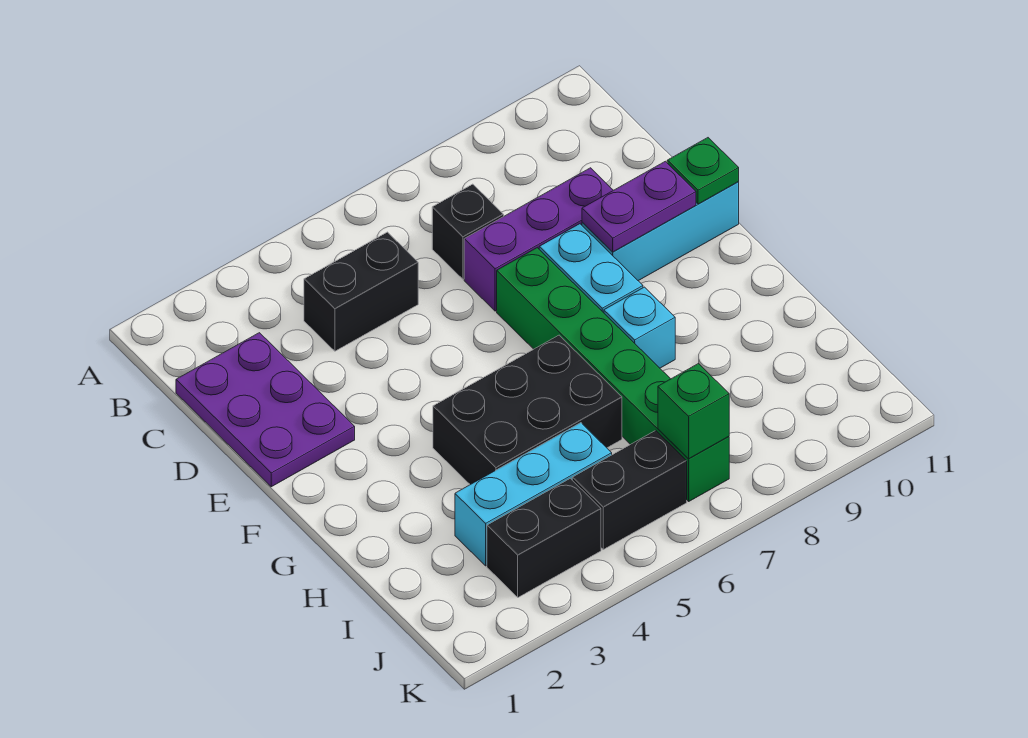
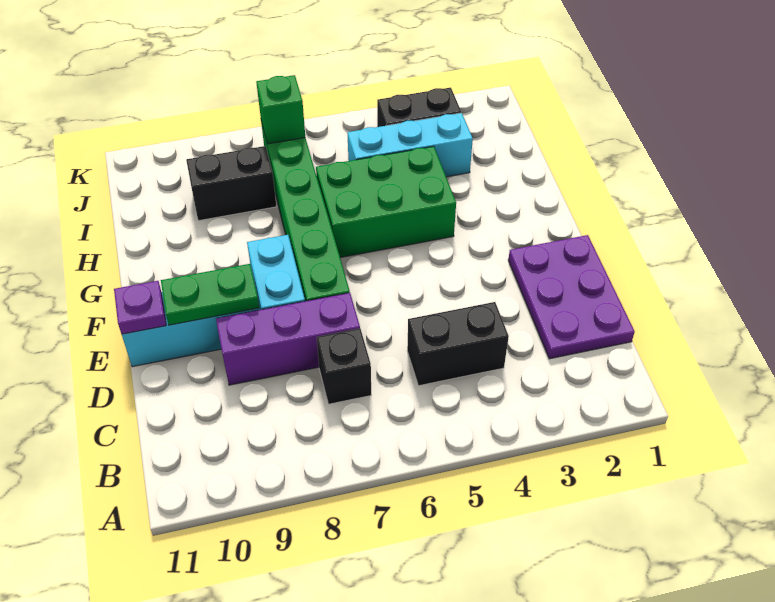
purple 1x2 plate [582,161,696,252] -> green 1x2 plate [161,264,259,325]
green 1x1 plate [667,138,739,204] -> purple 1x1 plate [114,281,166,334]
black 2x3 brick [433,335,622,485] -> green 2x3 brick [316,146,456,258]
cyan 1x1 brick [604,287,675,368] -> none
black 1x2 brick [572,430,687,549] -> black 1x2 brick moved to [186,146,277,221]

